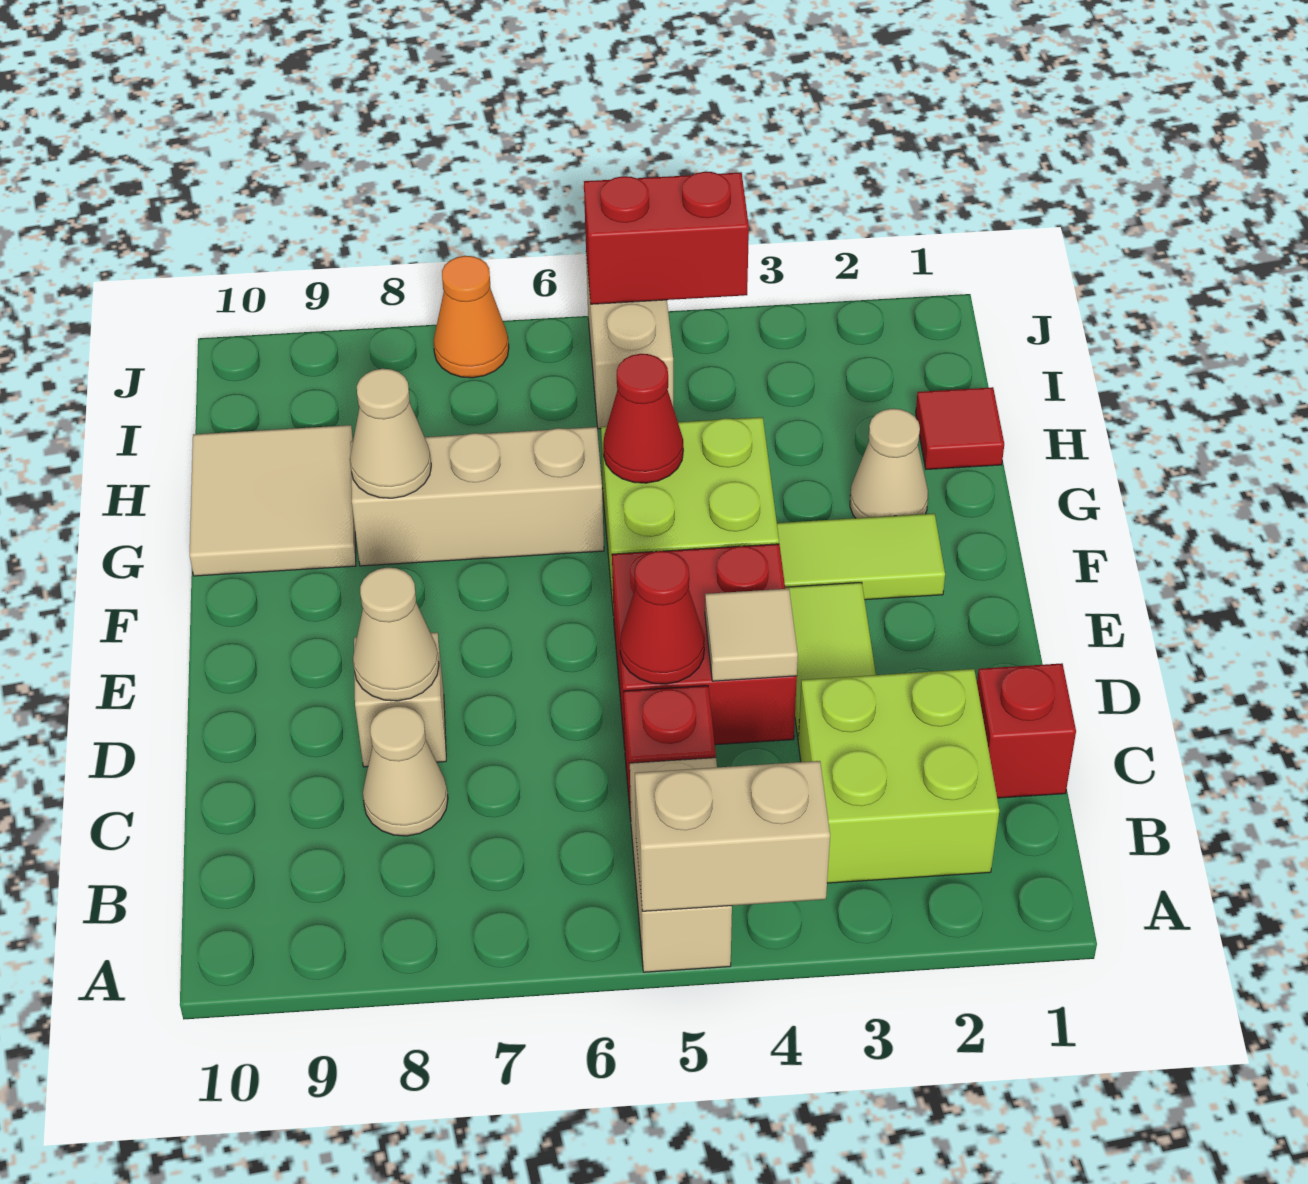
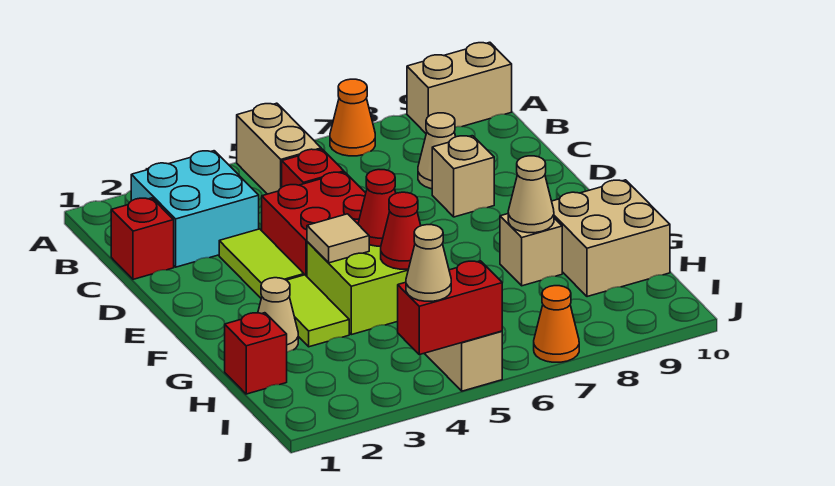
tan 1x2 brick [635,761,830,911] -> tan 1x2 brick moved to [407,42,512,133]
none -> orange 1x1 cone [330,79,375,156]
lime 2x2 brick [798,669,999,883] -> cyan 2x2 brick [131,151,259,267]
tan 1x1 tile [705,589,798,681] -> tan 1x1 tile moved to [307,214,369,263]
red 1x1 cone [620,551,705,684] -> red 1x1 cone moved to [358,170,396,246]
tan 1x1 cone [353,568,439,701] -> tan 1x1 cone moved to [406,225,451,301]
lime 1x2 tile [777,514,945,600] -> lime 1x2 tile turned to [287,275,349,347]
tan 1x3 brick [351,427,604,566] -> tan 1x1 brick [500,214,562,286]
tan 2x2 tile [190,425,356,576] -> tan 2x2 brick [552,180,670,297]
red 1x1 tile [916,387,1004,470] -> red 1x1 brick [225,313,287,394]

